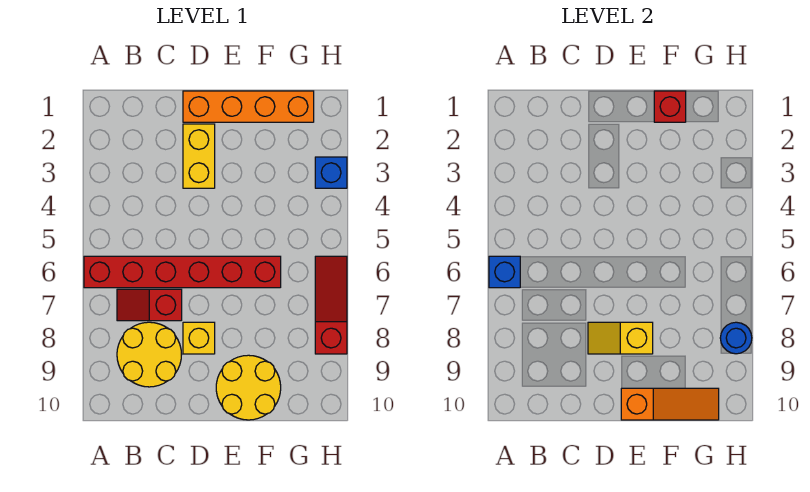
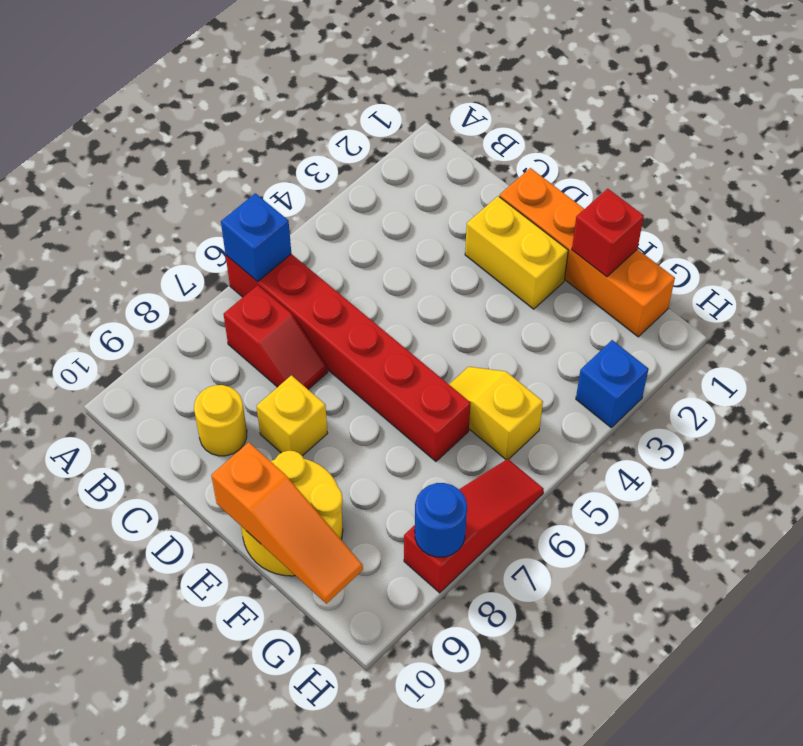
red 1x2 slope [117,289,182,321] -> red 1x2 slope turned to [224,285,328,389]
yellow 2x2 round brick [117,322,182,387] -> yellow 1x1 round brick [194,385,247,456]
yellow 1x2 brick [183,124,215,188] -> yellow 1x2 brick turned to [465,196,568,309]
yellow 1x2 slope [588,322,653,354] -> yellow 1x2 slope moved to [449,367,543,460]

